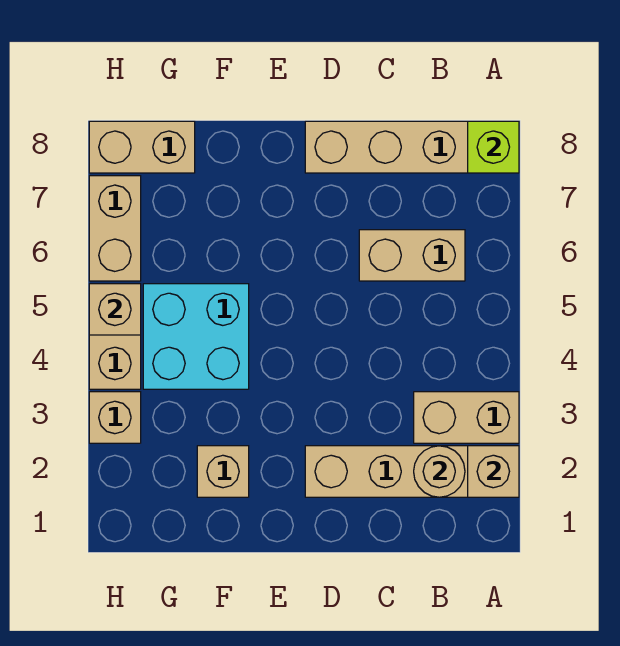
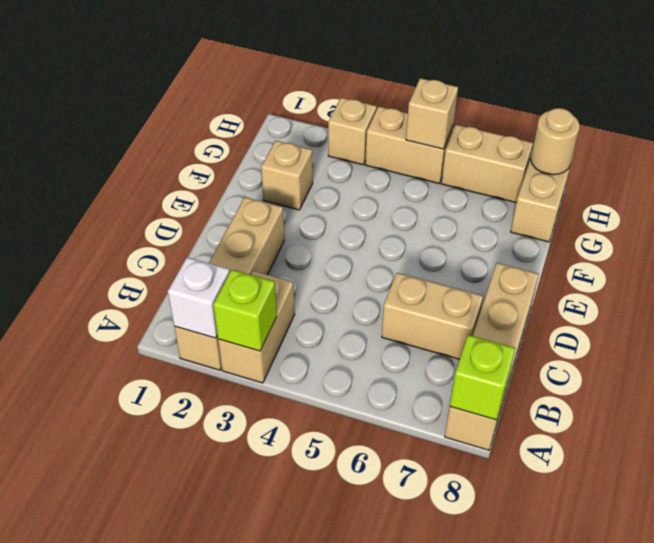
tan 1x1 brick [468,446,519,497] -> white 1x1 brick [168,257,230,338]
none -> lime 1x1 brick [213,270,277,351]
tan 1x1 round brick [414,446,465,497] -> tan 1x1 round brick moved to [531,108,580,175]
tan 1x2 brick [359,230,465,281] -> tan 1x2 brick turned to [382,273,483,359]
cyan 2x2 brick [143,284,249,389] -> none

